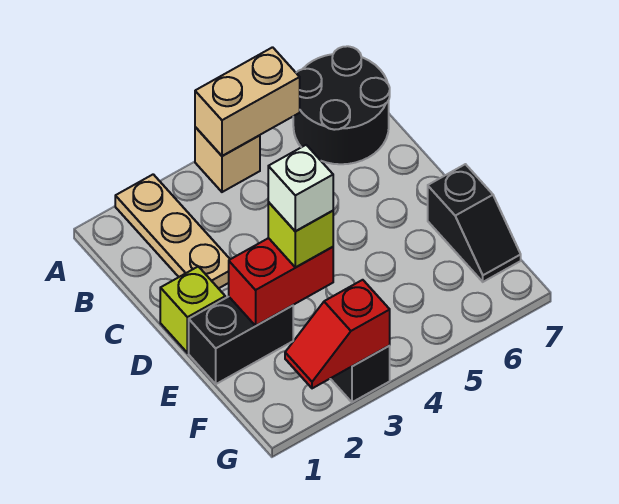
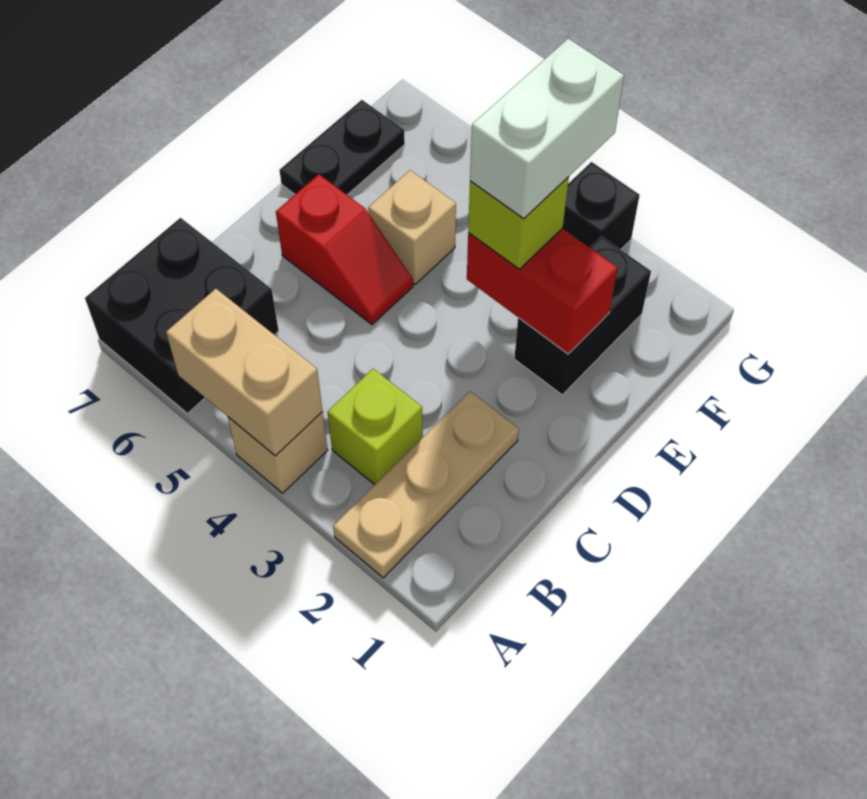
black 2x2 round brick [293,46,390,164] -> black 2x2 brick [85,218,279,413]
lime 1x1 brick [160,266,225,353] -> lime 1x1 brick moved to [328,369,423,485]
black 1x2 brick [189,297,293,384] -> black 1x2 brick turned to [514,236,651,395]
white 1x1 brick [268,145,333,231] -> white 1x2 brick [470,39,624,219]
none -> tan 1x1 brick [368,170,456,284]
black 1x2 slope [428,164,521,282] -> black 1x2 plate [279,100,405,195]
red 1x2 slope [285,280,390,388] -> red 1x2 slope moved to [276,174,413,325]

